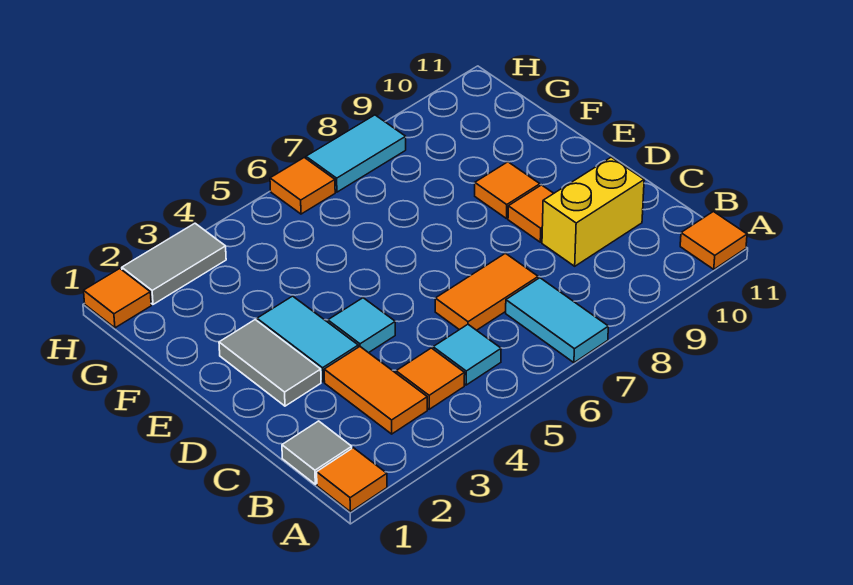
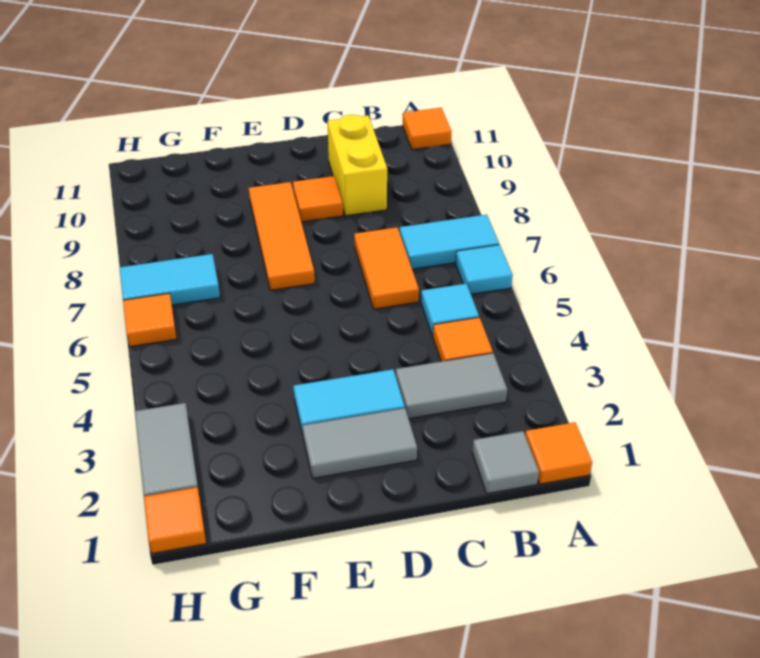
orange 1x2 tile [324,347,427,434] -> grey 1x2 tile [396,353,507,419]
cyan 1x1 tile [328,298,395,353] -> cyan 1x1 tile moved to [456,245,513,294]
orange 1x1 tile [475,162,540,219] -> orange 1x3 tile [249,182,315,290]
cyan 1x2 tile [306,115,406,192] -> cyan 1x2 tile turned to [119,254,220,305]

